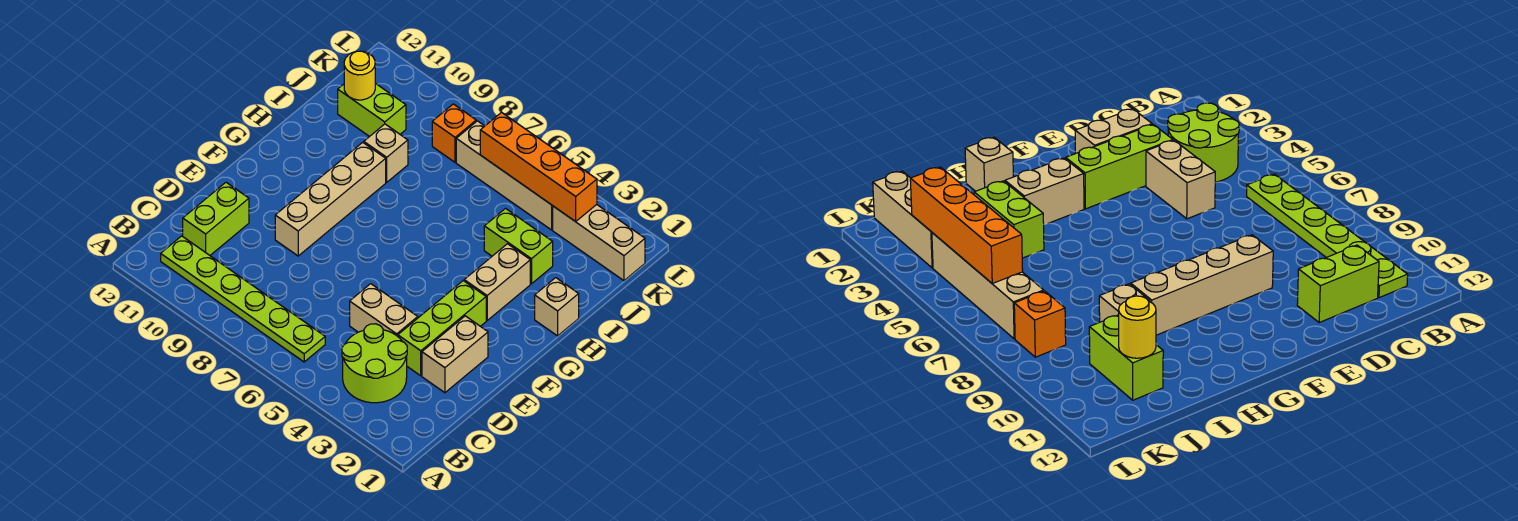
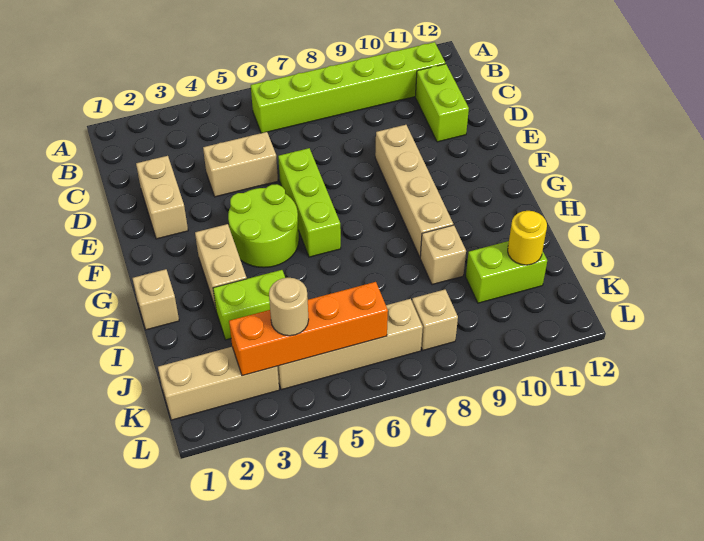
lime 2x2 round brick [342,324,407,403] -> lime 2x2 round brick moved to [228,184,299,268]
lime 1x6 plate [161,236,325,362] -> lime 1x6 brick [251,42,445,133]
lime 1x3 brick [398,281,486,376] -> lime 1x3 brick moved to [278,148,341,257]
none -> tan 1x1 round brick [269,278,309,336]
orange 1x1 brick [432,104,476,162] -> tan 1x1 brick [412,290,458,350]

